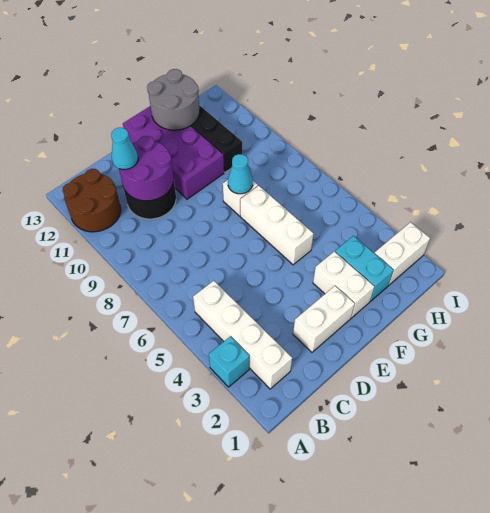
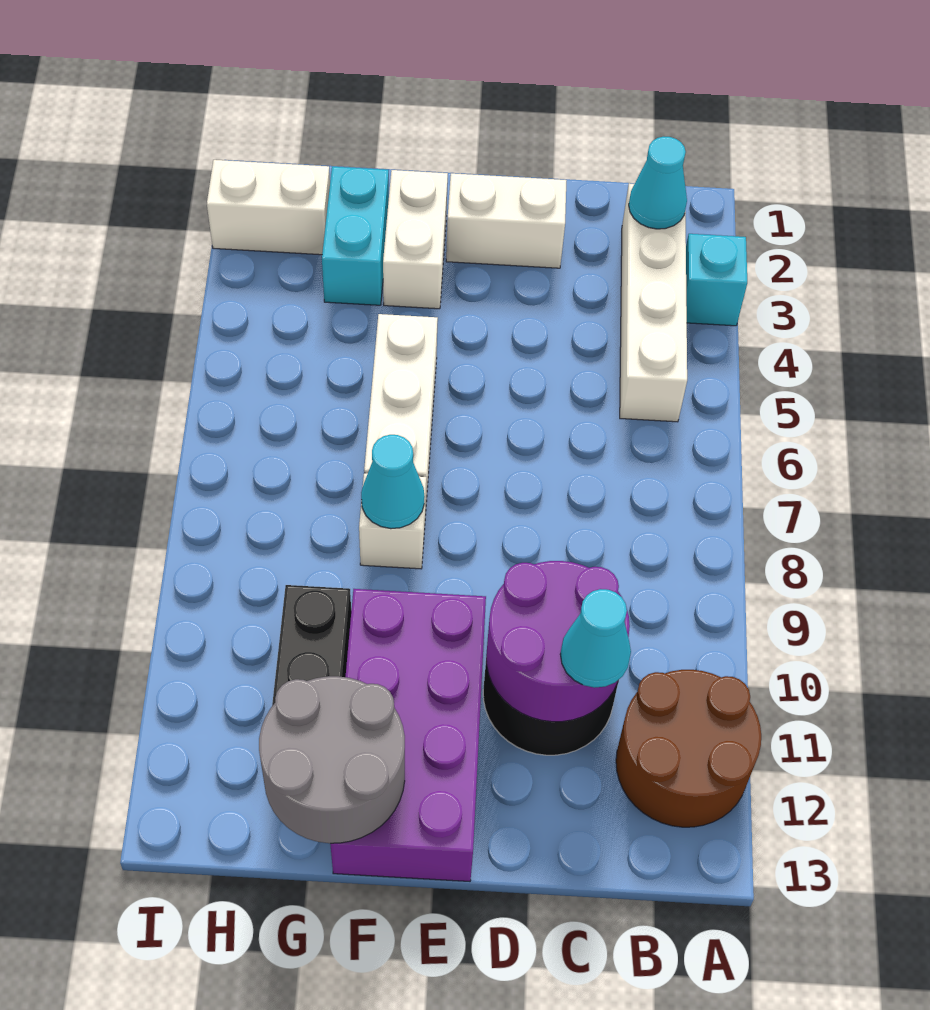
none -> cyan 1x1 cone [629,137,687,229]

